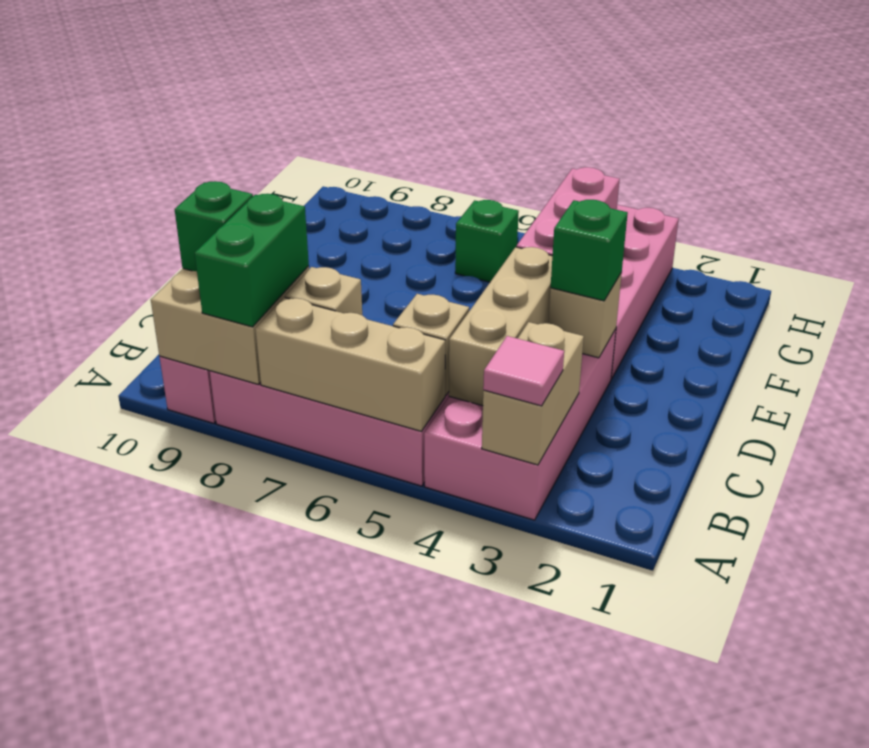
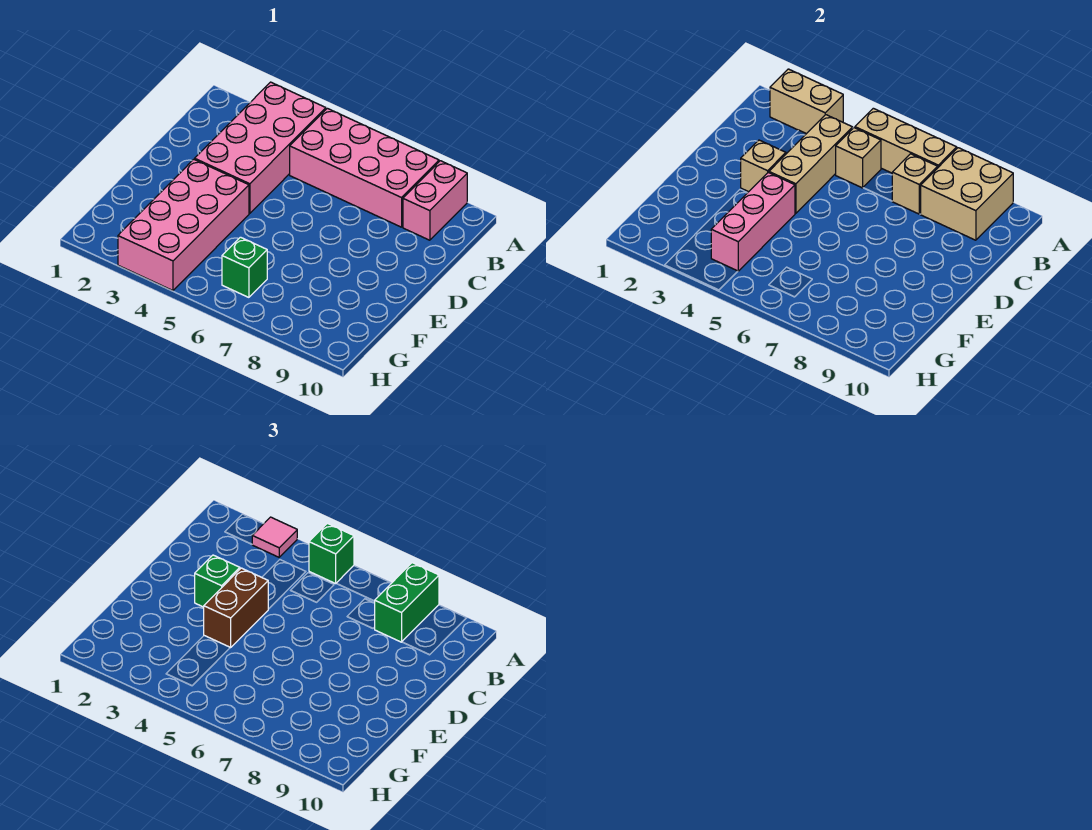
tan 1x2 brick [482,322,584,465] -> tan 1x2 brick turned to [770,69,843,134]
green 1x1 brick [175,181,253,271] -> green 1x1 brick moved to [309,523,354,583]
none -> brown 1x2 brick [204,568,268,648]

